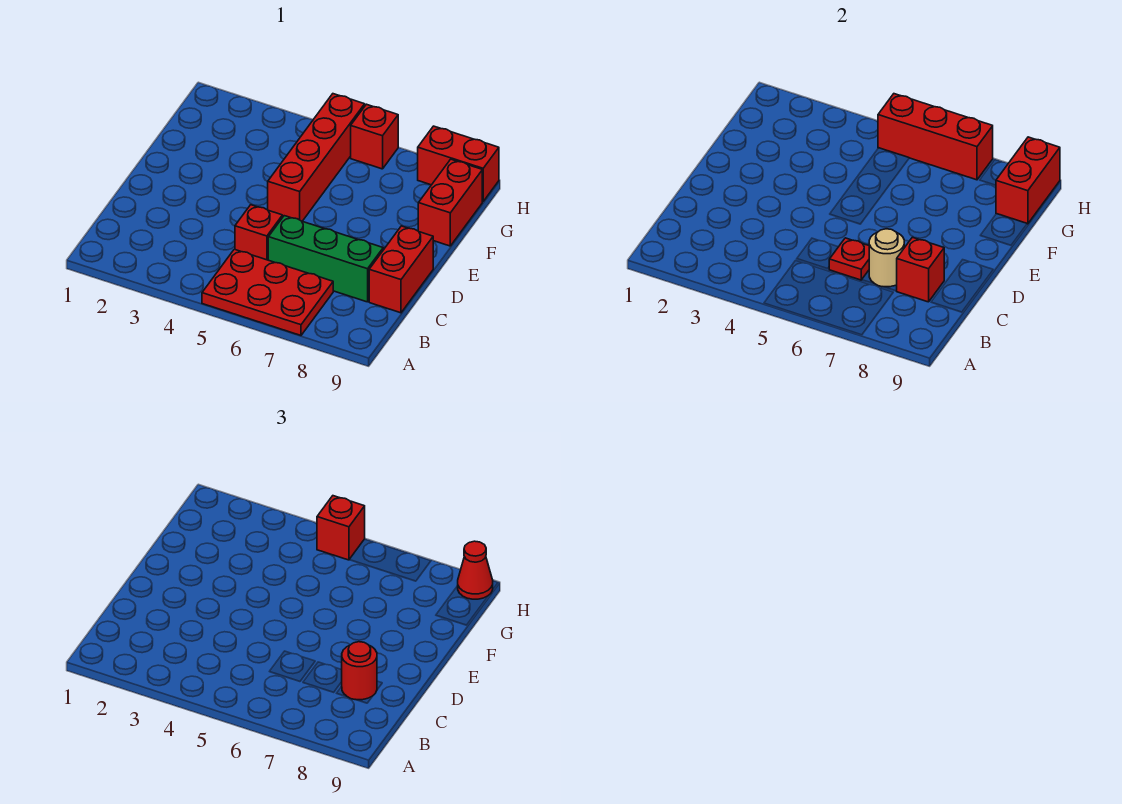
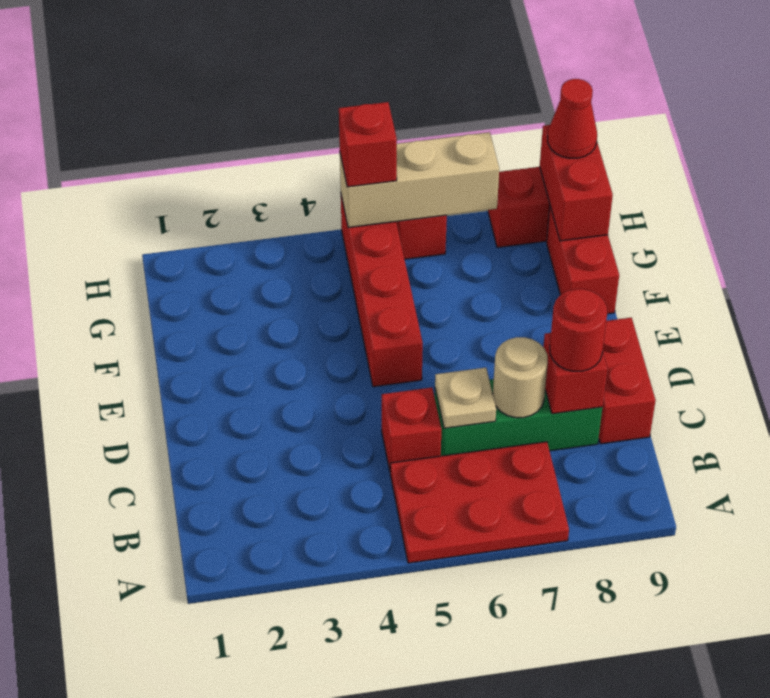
red 1x1 plate [829,238,869,280] -> tan 1x1 plate [435,368,496,428]
red 1x3 brick [878,94,993,180] -> tan 1x3 brick [340,132,499,228]

